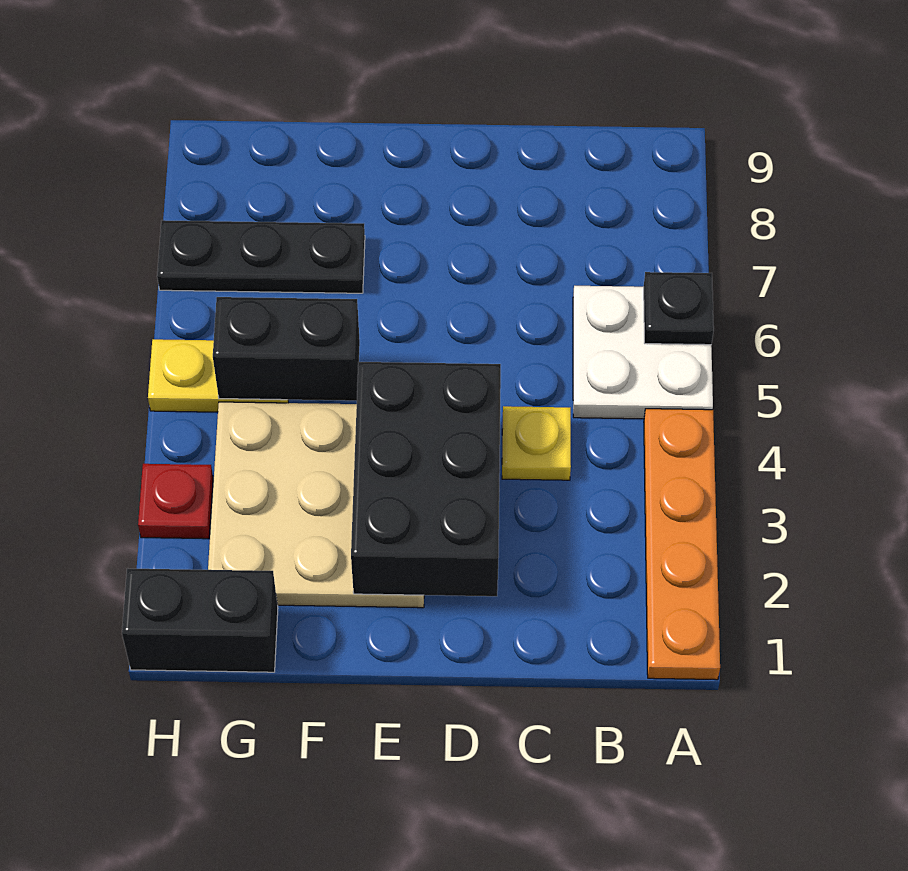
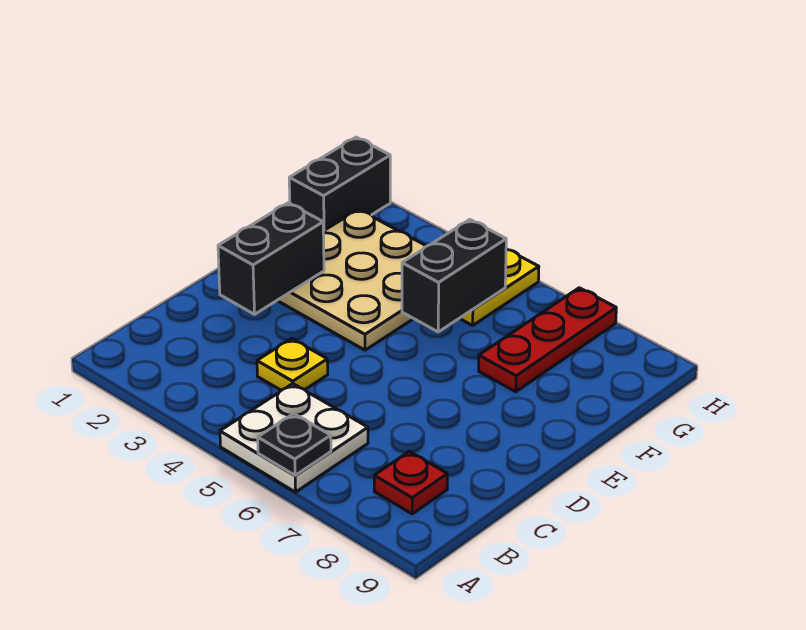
orange 1x4 plate [644,409,720,680] -> none
black 2x3 brick [351,362,501,596] -> black 1x2 brick [218,203,324,314]
black 1x3 plate [157,220,365,293] -> red 1x3 plate [479,288,616,392]
red 1x1 plate [138,464,213,539] -> red 1x1 plate moved to [374,451,447,514]

